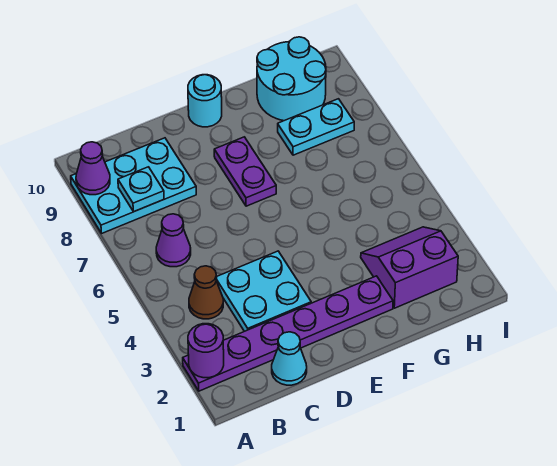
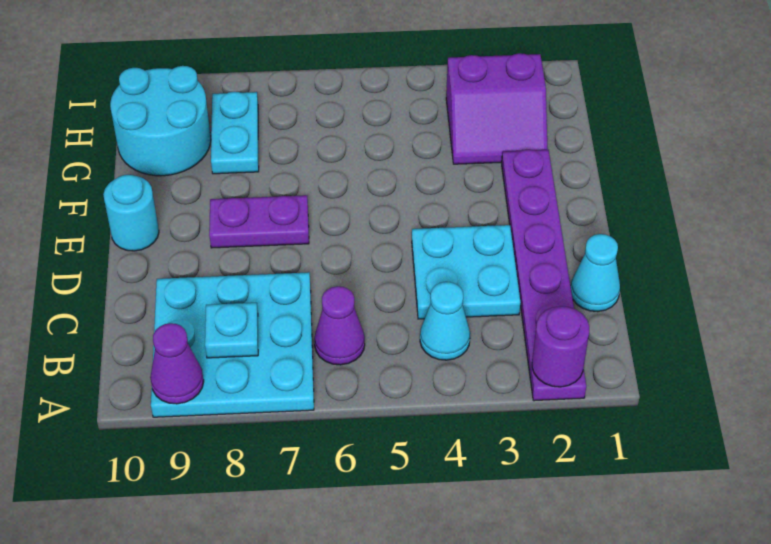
cyan 2x3 plate [71,138,196,233] -> cyan 3x3 plate [151,272,314,417]
brown 1x1 cone [189,266,223,319] -> cyan 1x1 cone [420,282,470,360]
purple 2x2 slope [361,227,458,308] -> purple 2x2 slope turned to [446,53,548,164]

